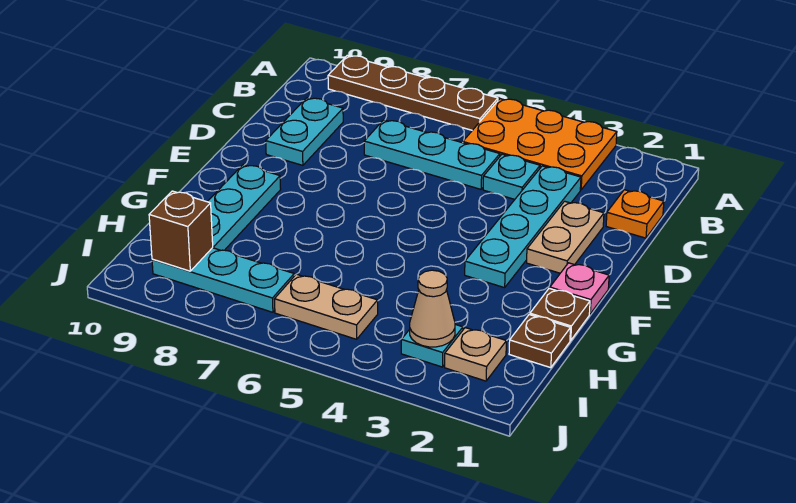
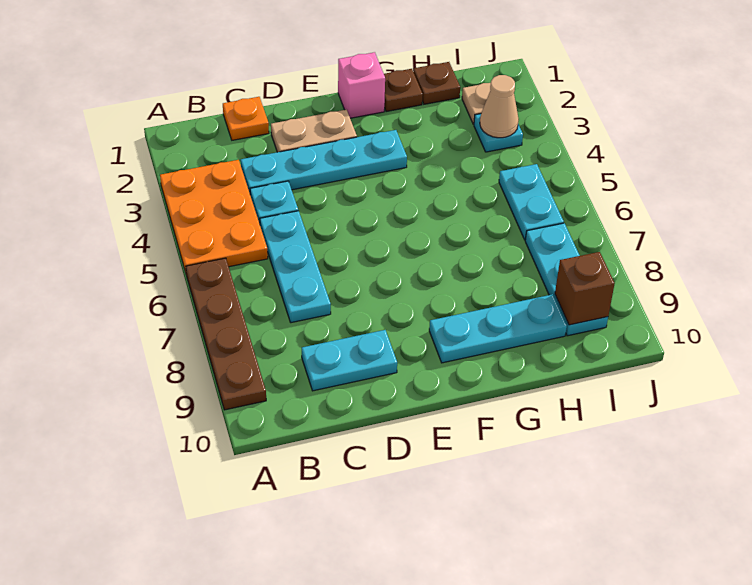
pink 1x1 plate [550,263,609,314] -> pink 1x1 brick [338,52,385,118]
tan 1x2 plate [275,274,378,339] -> cyan 1x2 plate [499,164,564,240]

